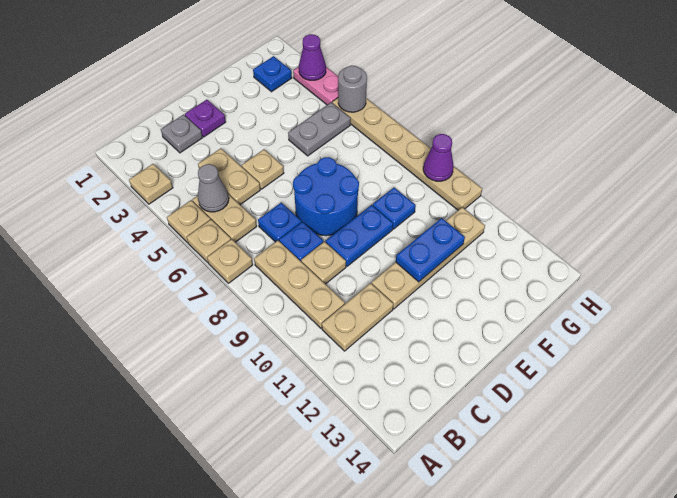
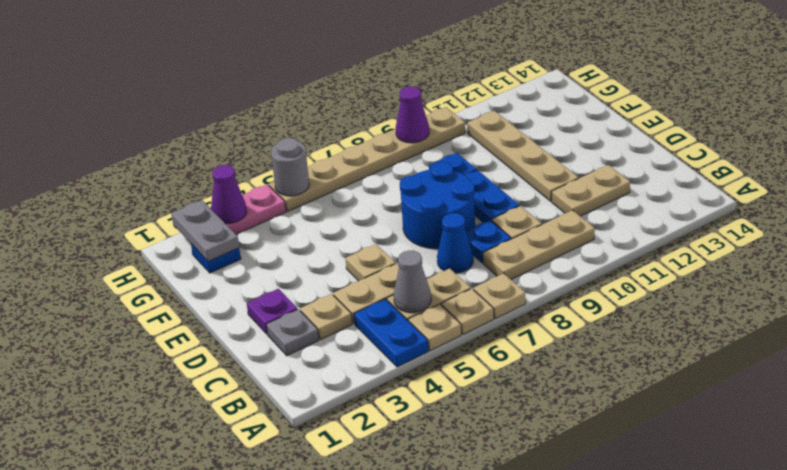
tan 1x1 plate [129,164,173,204] -> tan 1x1 plate moved to [300,294,352,339]
tan 1x2 plate [322,283,393,351] -> tan 1x2 plate turned to [552,165,630,216]
blue 1x1 plate [258,203,302,242] -> blue 1x1 cone [437,213,473,273]
blue 1x2 plate [396,218,465,282] -> blue 1x2 plate moved to [354,299,429,367]
grey 1x2 plate [288,102,351,156] -> grey 1x2 plate moved to [172,200,239,262]

